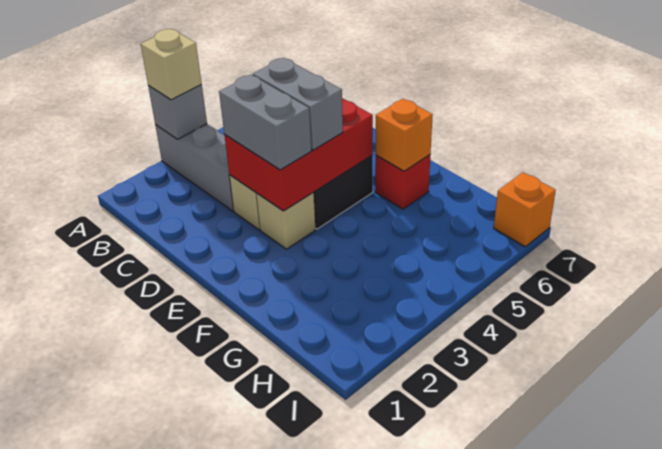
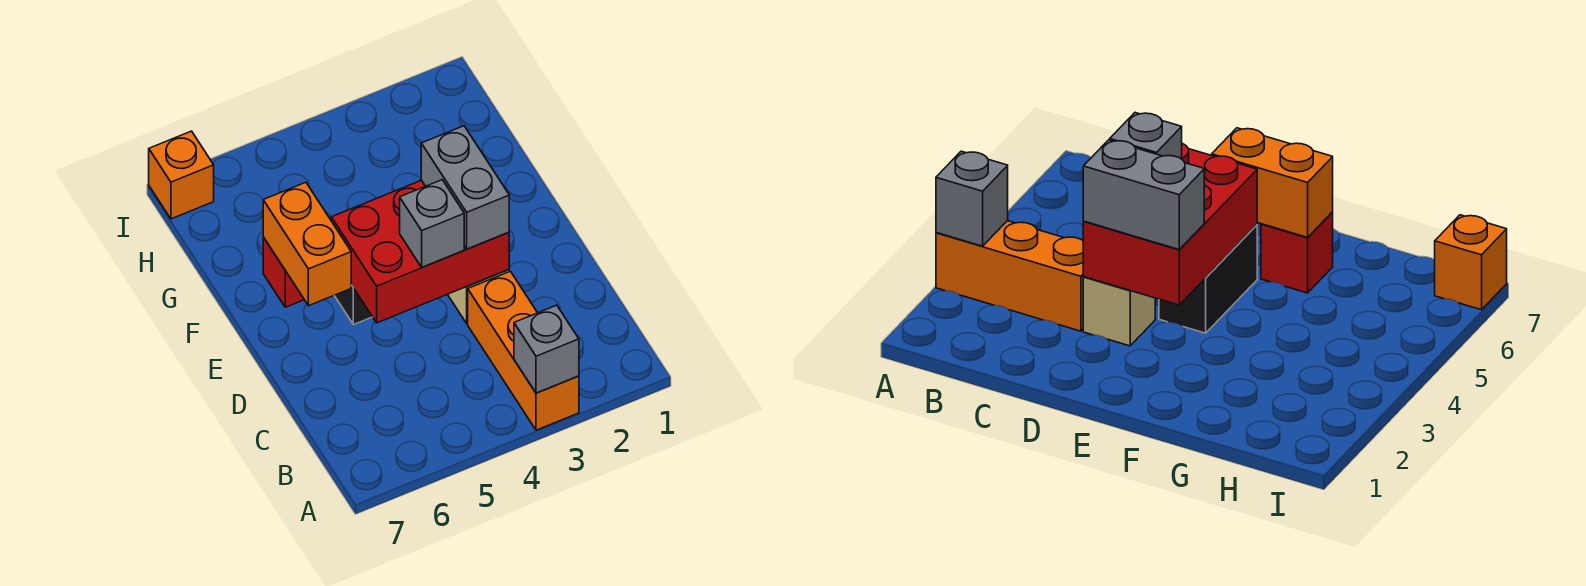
grey 1x3 brick [155,124,234,211] -> orange 1x3 brick [468,271,579,430]
tan 1x1 brick [141,29,202,100] -> none
grey 1x2 brick [253,58,343,150] -> grey 1x1 brick [400,180,464,267]
tan 1x1 brick [257,193,316,249] -> none
orange 1x1 brick [376,99,433,171] -> orange 1x2 brick [263,182,351,306]

